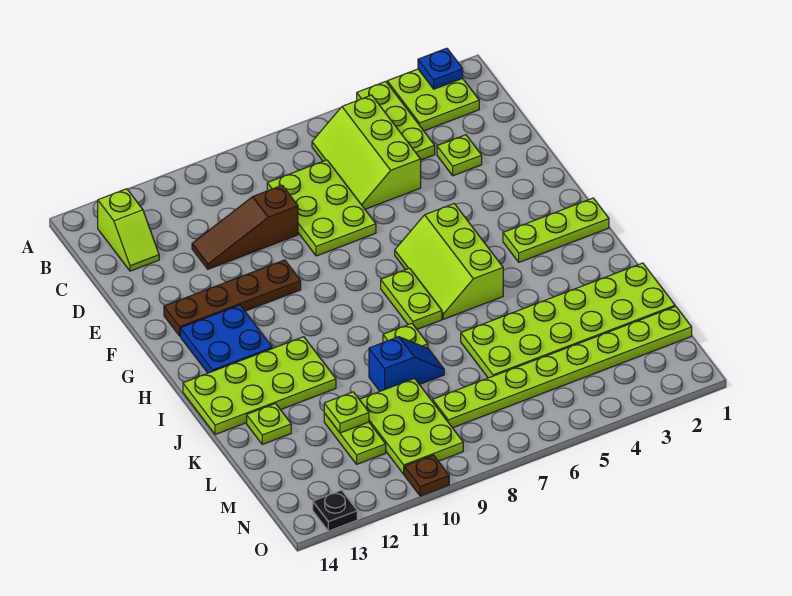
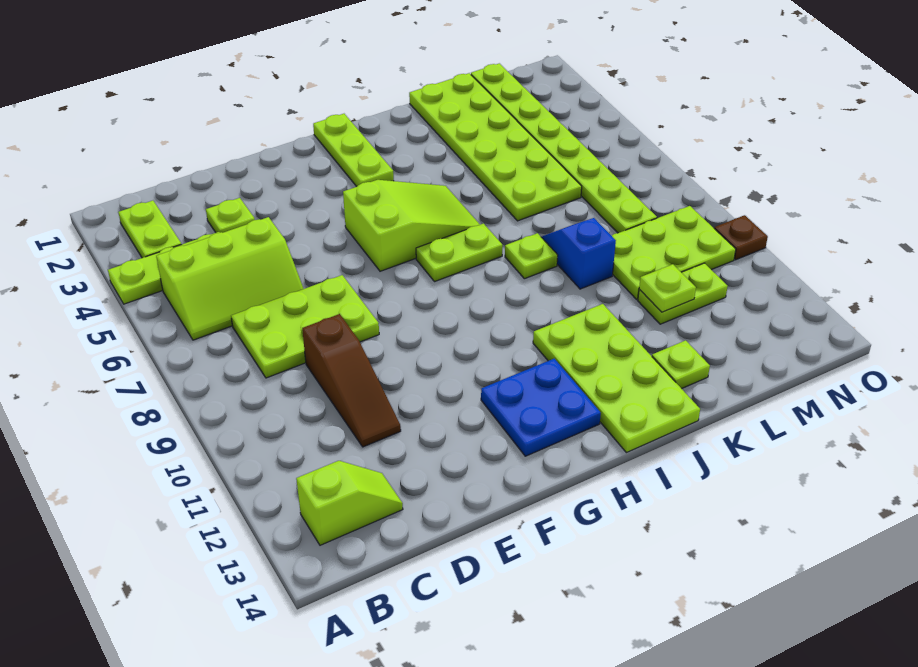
lime 2x2 plate [387,69,479,131] -> lime 1x2 plate [118,201,181,258]
blue 1x1 plate [418,48,463,89] -> none
brown 1x4 plate [164,260,301,336] -> none
lime 2x3 slope [395,204,503,319] -> lime 2x3 slope turned to [343,180,480,271]
black 1x1 plate [313,490,357,531] -> none

